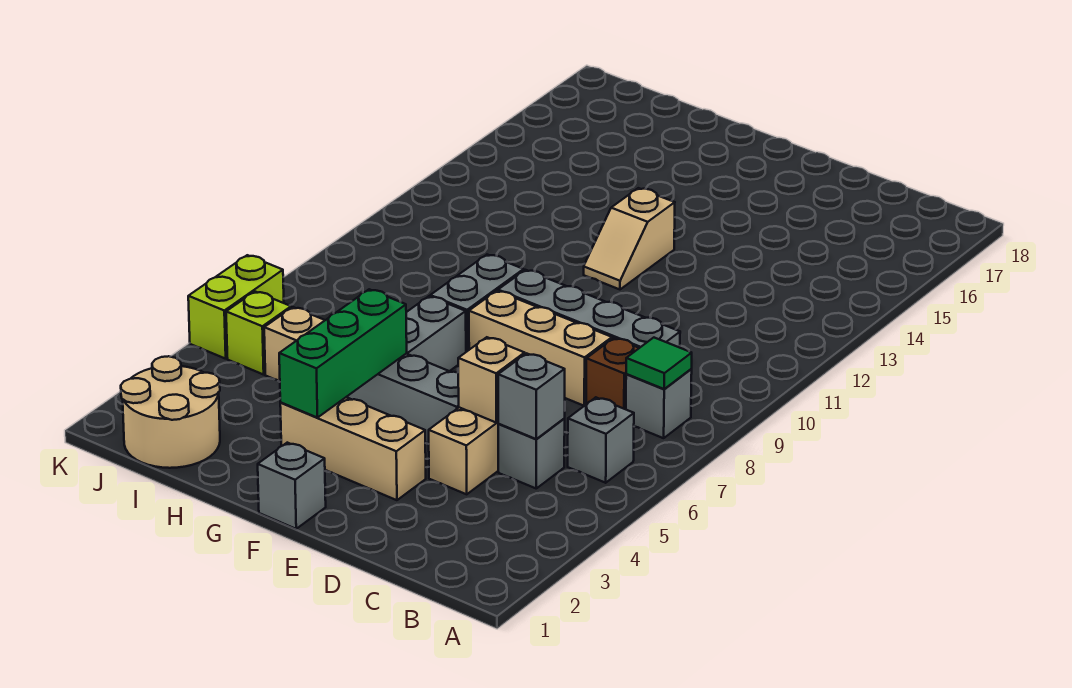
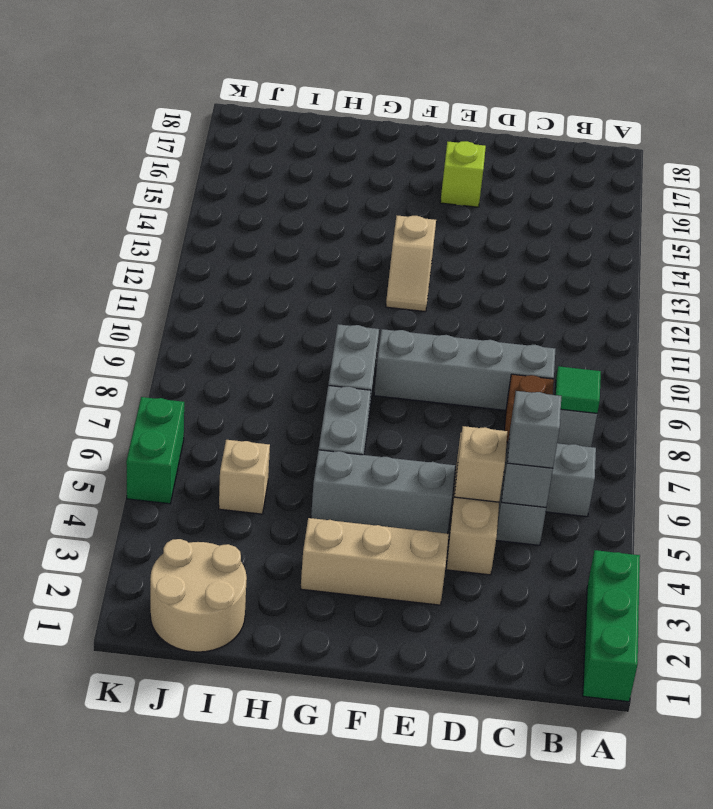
tan 1x3 brick [469,291,612,406] -> none
grey 1x1 brick [258,443,326,529] -> grey 1x1 brick moved to [507,391,561,468]
green 1x3 brick [279,289,407,418] -> green 1x3 brick moved to [583,550,640,702]
lime 1x1 brick [226,292,291,375] -> lime 1x1 brick moved to [440,141,486,207]
lime 1x2 brick [188,255,284,359] -> green 1x2 brick [126,397,184,504]

